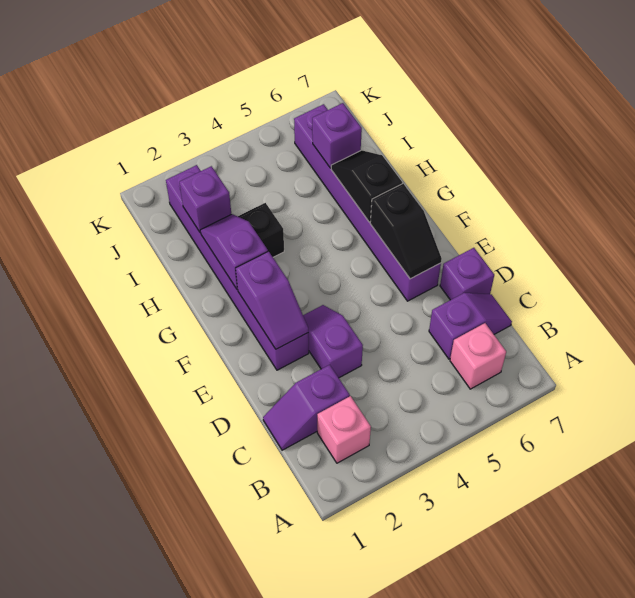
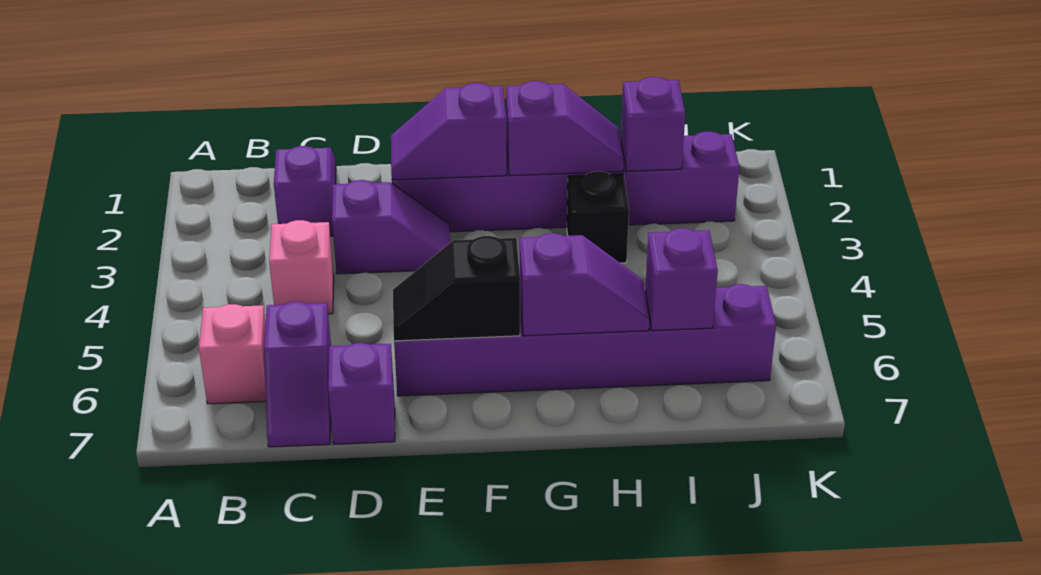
pink 1x1 brick [317,396,371,463] -> pink 1x1 brick moved to [269,220,334,314]
black 1x2 slope [331,150,402,222] -> purple 1x2 slope [520,233,649,336]

